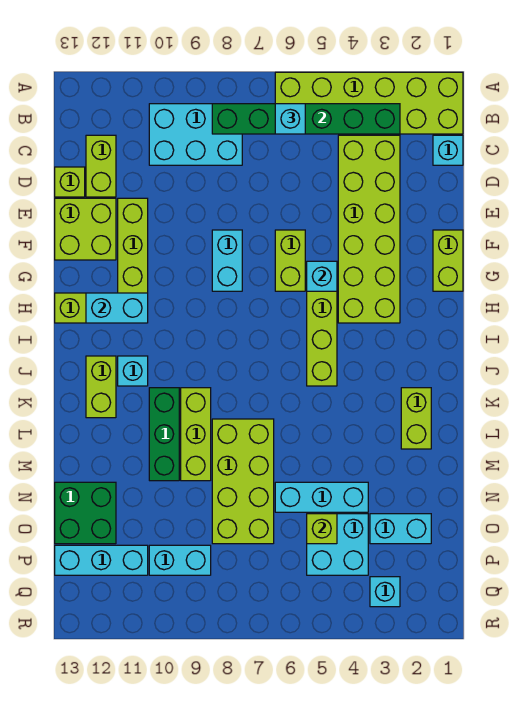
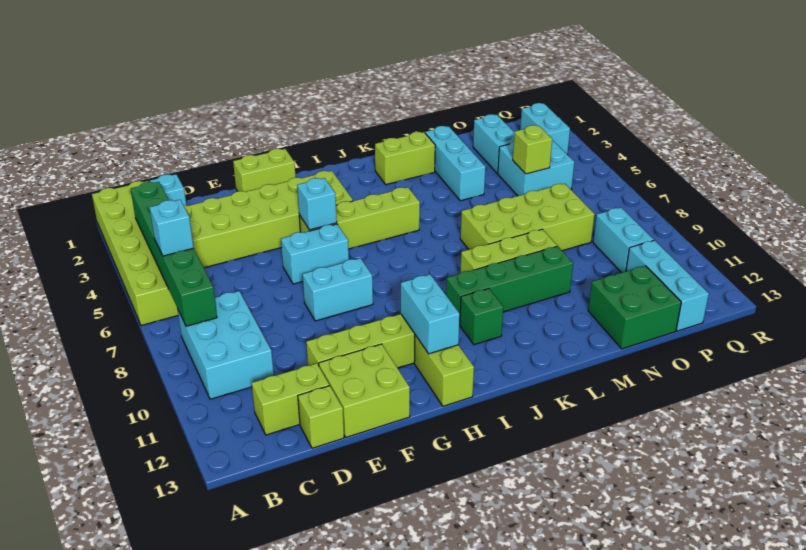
lime 1x2 brick [275,230,305,291] -> cyan 1x2 brick [281,224,349,284]
cyan 1x1 brick [118,356,148,386] -> green 1x1 brick [460,288,503,345]
lime 1x2 brick [86,356,116,418] -> none
green 1x3 brick [149,388,179,481] -> green 1x4 brick [446,246,573,325]
cyan 1x3 brick [275,482,368,512] -> cyan 1x3 brick moved to [425,126,486,201]
cyan 1x1 brick [370,577,400,607] -> cyan 1x2 brick [520,103,570,155]

